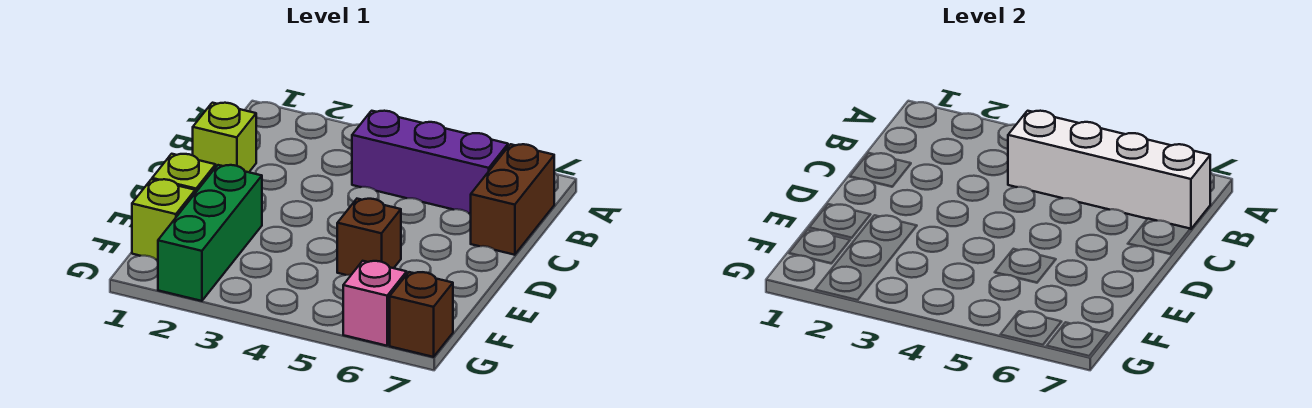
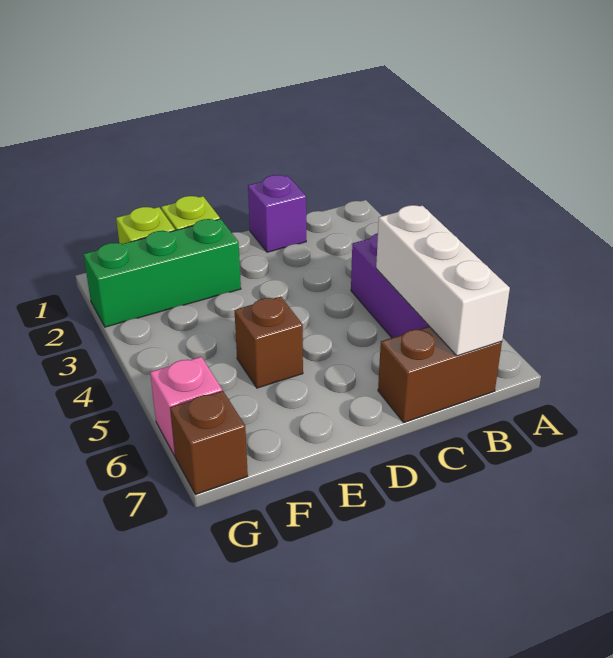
white 1x4 brick [1008,111,1210,229] -> white 1x3 brick [376,205,510,356]
lime 1x1 brick [193,103,256,172] -> purple 1x1 brick [248,175,306,252]

